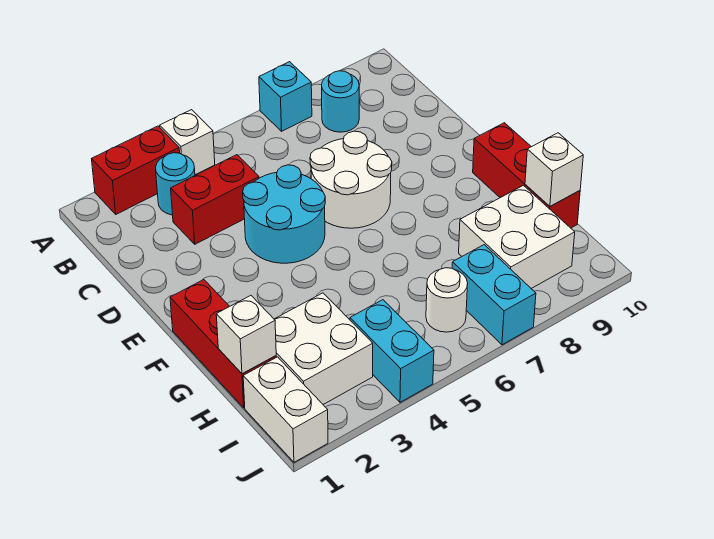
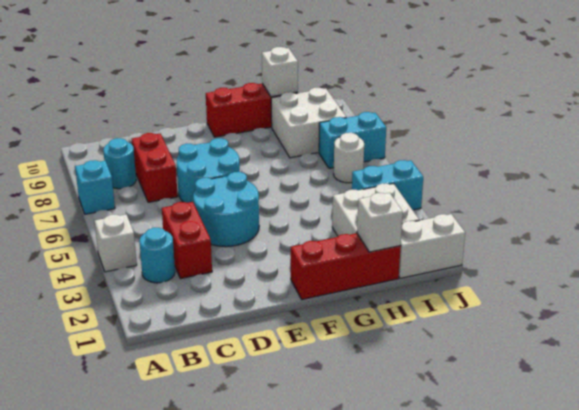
red 1x2 brick [92,126,180,214] -> red 1x2 brick moved to [132,133,178,202]
white 2x2 round brick [310,131,392,228] -> cyan 2x2 round brick [177,138,240,203]

